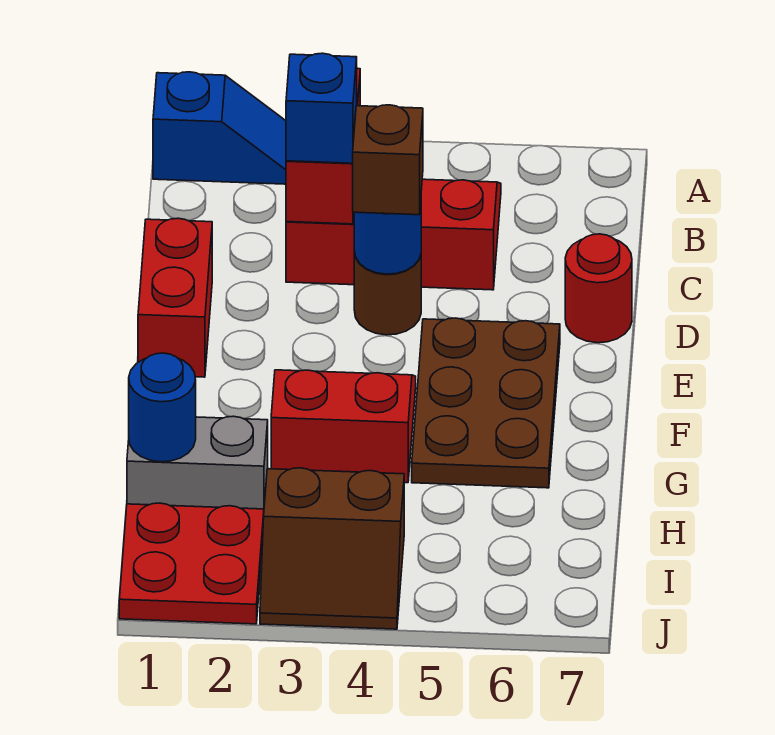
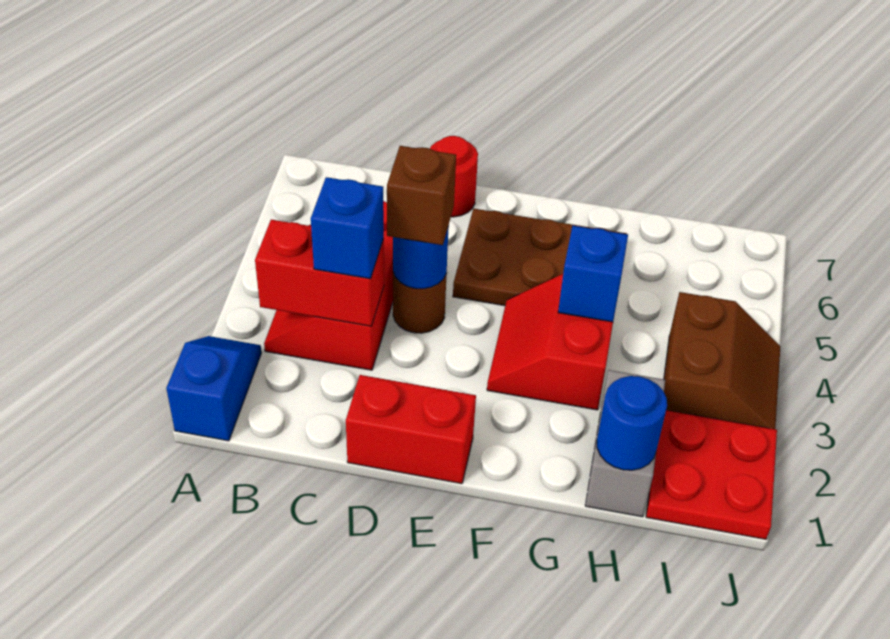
none -> blue 1x1 brick [558,226,628,322]

